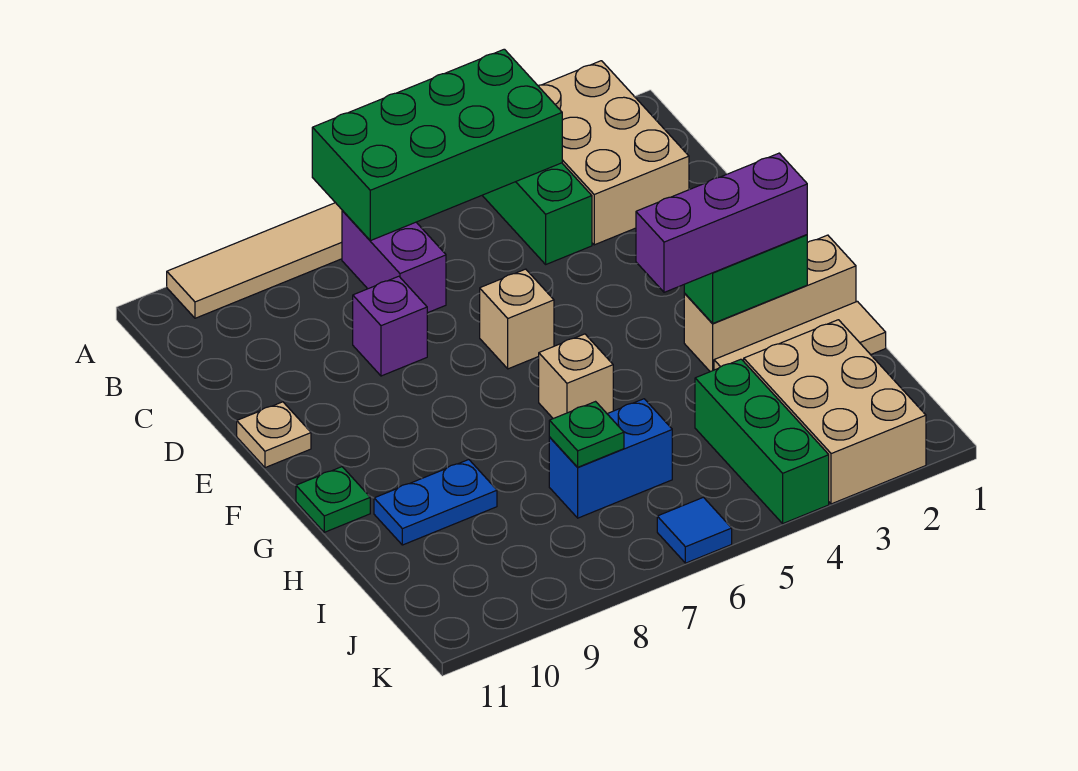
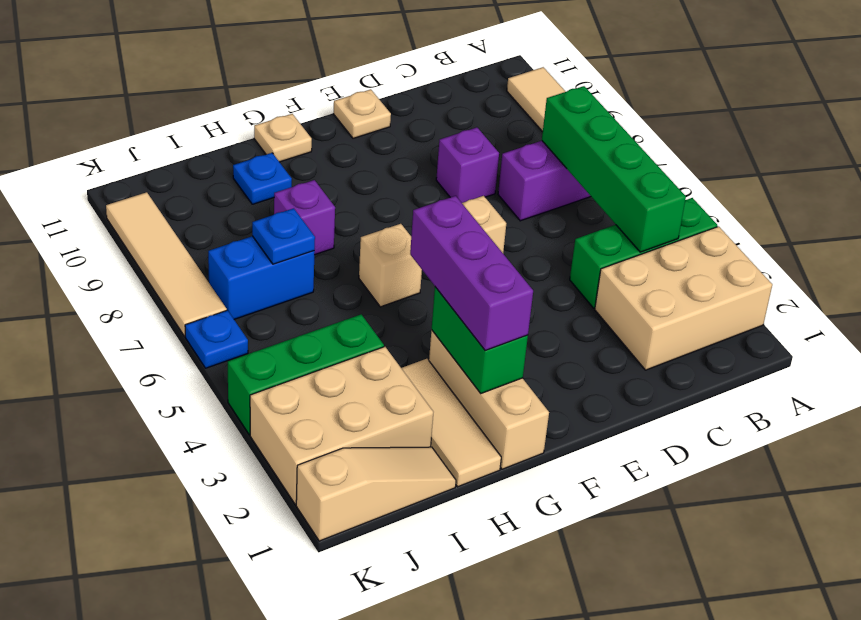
green 2x4 brick [312,49,562,241] -> green 1x4 brick [542,86,686,252]
green 1x1 plate [296,467,370,532] -> tan 1x1 plate [254,114,312,162]
none -> purple 1x1 brick [274,180,335,255]
blue 1x2 plate [374,460,497,545] -> blue 1x1 plate [233,153,292,204]
none -> tan 1x3 slope [296,447,456,541]
blue 1x2 brick [549,399,672,518] -> blue 1x2 brick turned to [208,236,315,319]
green 1x1 plate [549,402,624,467] -> blue 1x1 plate [252,208,315,264]
blue 1x1 tile [657,497,732,563] -> blue 1x1 plate [185,310,248,368]
none -> tan 1x4 tile [106,192,227,336]

